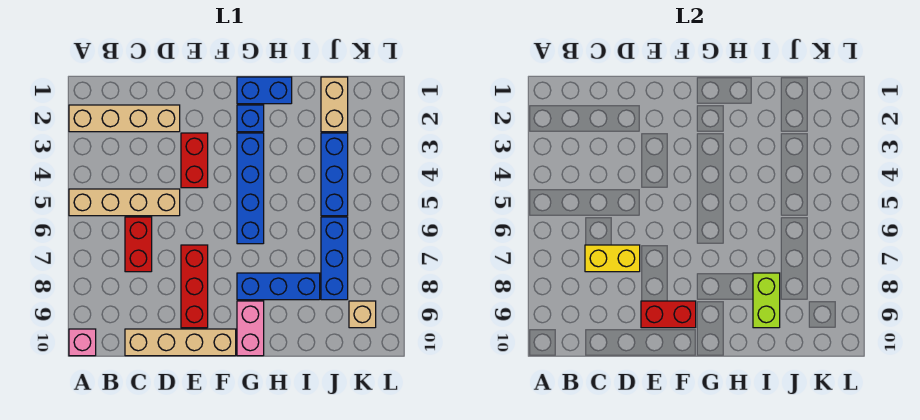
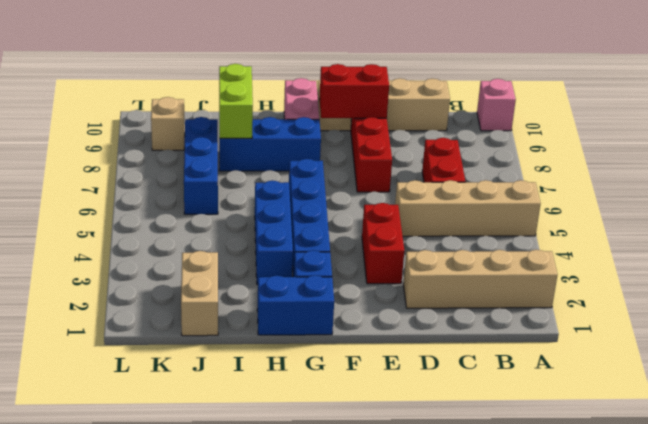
yellow 1x2 brick [585,245,640,272] -> none
blue 1x3 brick [321,133,348,216] -> blue 1x3 brick moved to [255,181,293,284]

